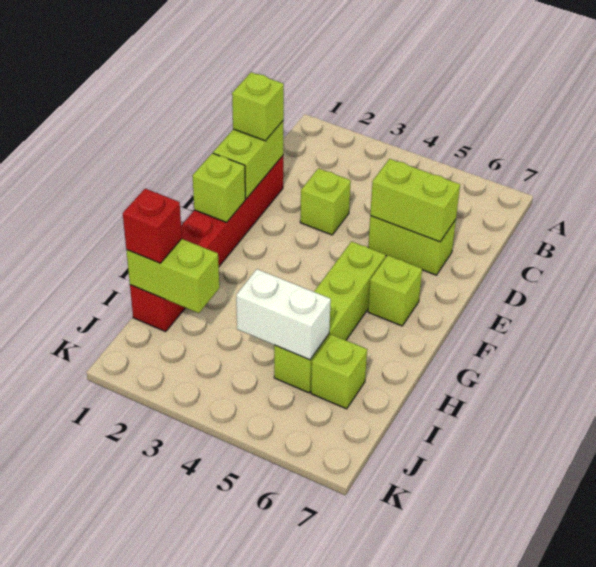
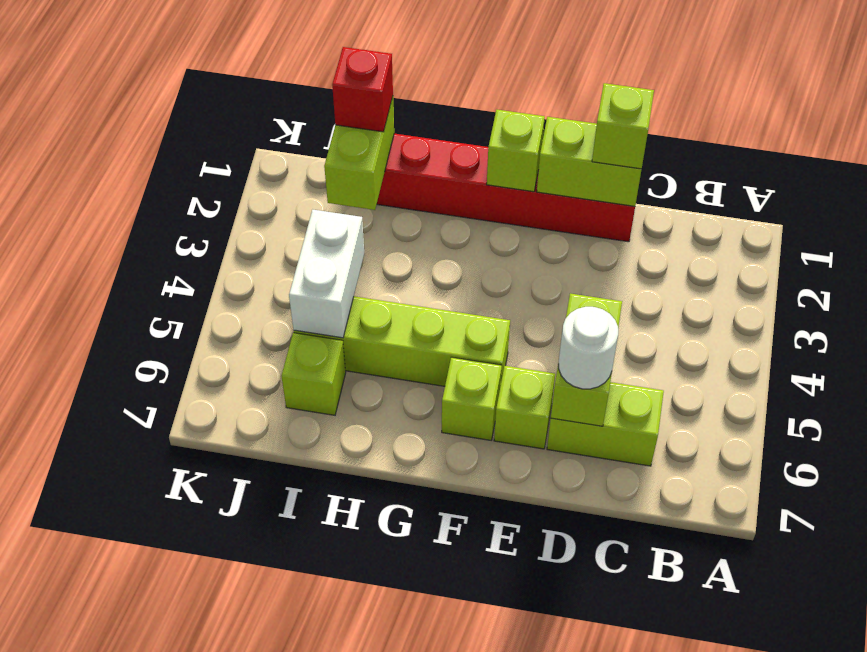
lime 1x1 brick [300,168,351,235] -> lime 1x1 brick moved to [494,366,555,449]
lime 1x2 brick [368,216,456,275] -> lime 1x2 brick turned to [547,382,664,466]
none -> white 1x1 round brick [559,307,618,389]

